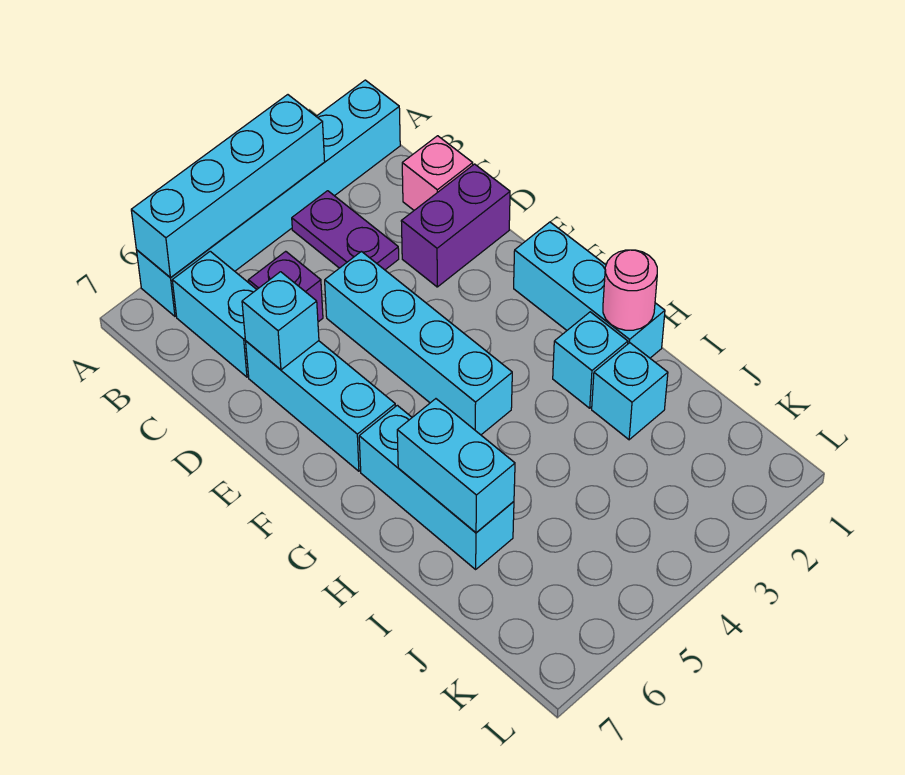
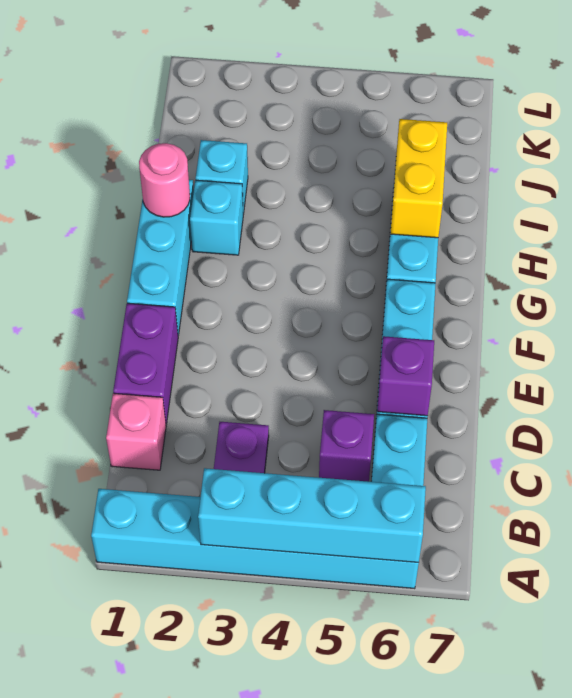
purple 1x2 brick [401,164,510,287] -> purple 1x2 brick turned to [113,303,178,424]
cyan 1x4 brick [325,251,512,435] -> none
cyan 1x1 brick [242,272,319,370] -> purple 1x1 brick [377,336,434,416]
cyan 1x2 brick [397,399,515,533] -> yellow 1x2 brick [390,119,447,238]

